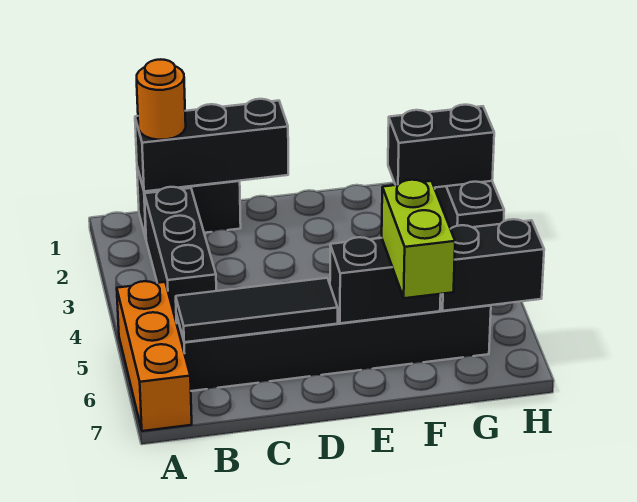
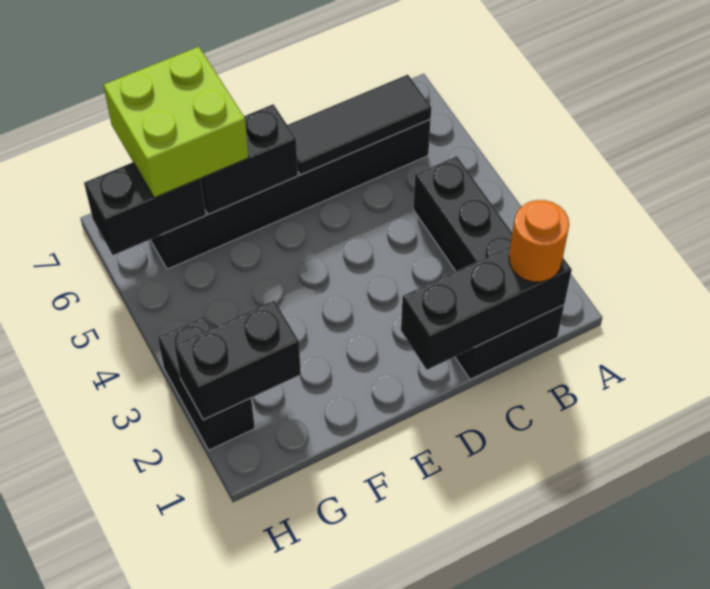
orange 1x3 brick [117,281,192,431] -> none
lime 1x2 brick [382,180,455,298] -> lime 2x2 brick [103,47,249,198]

